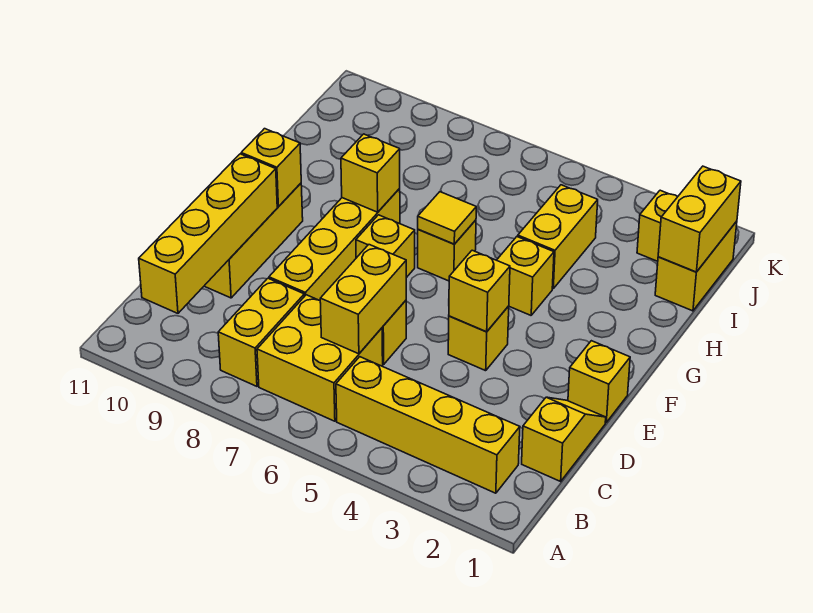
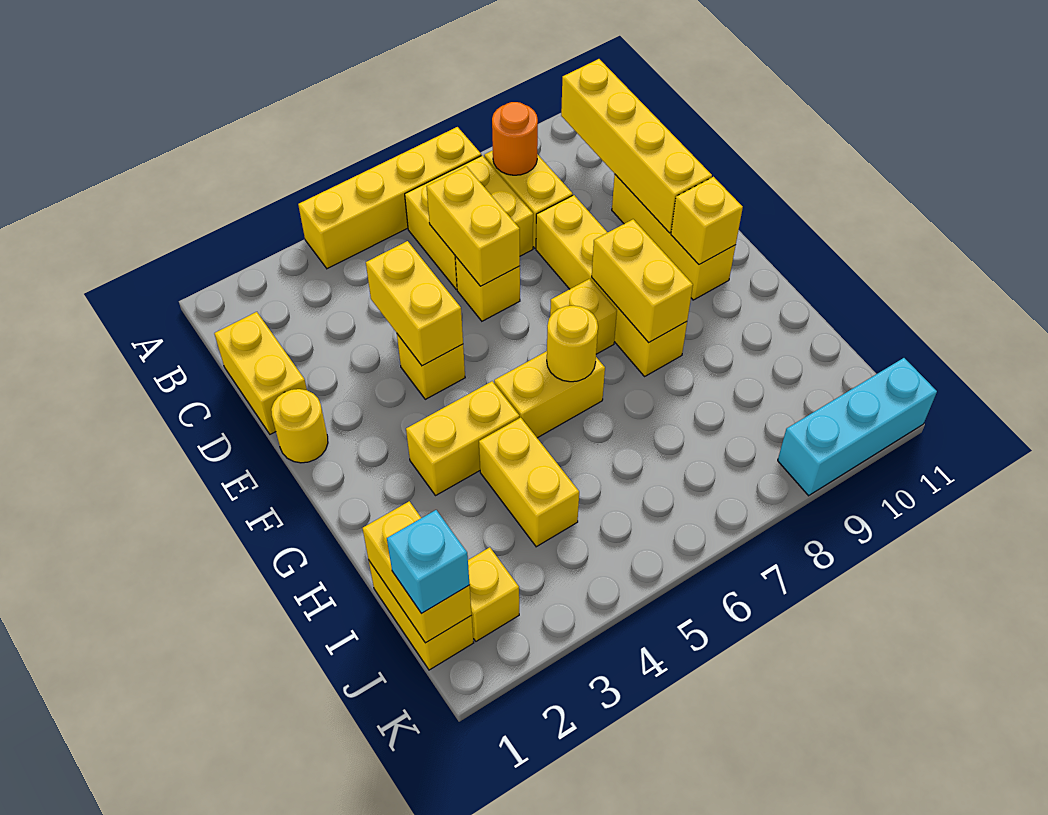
yellow 1x4 brick [336,357,520,493] -> yellow 1x4 brick moved to [298,127,481,269]
none -> orange 1x1 round brick [492,102,538,175]
yellow 1x2 slope [522,397,606,481] -> yellow 1x2 brick [214,312,307,434]
yellow 1x1 brick [568,341,630,422] -> yellow 1x1 round brick [271,389,328,463]
yellow 1x1 brick [449,250,510,332] -> yellow 1x2 brick [366,241,463,366]
yellow 1x1 brick [497,237,554,315] -> yellow 1x2 brick [406,381,519,496]
yellow 1x1 brick [418,220,476,281] -> yellow 1x2 brick [494,351,605,438]
yellow 1x1 tile [418,192,476,244] -> yellow 1x1 round brick [547,305,598,382]
yellow 1x1 brick [341,134,400,212] -> yellow 1x2 brick [592,219,693,343]
none -> cyan 1x1 brick [387,510,470,614]
none -> cyan 1x3 brick [778,358,937,496]

